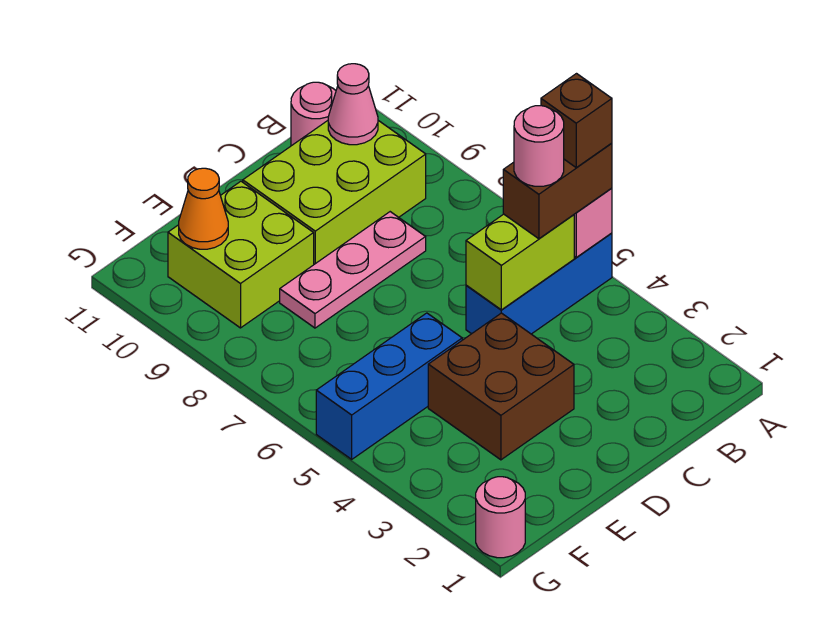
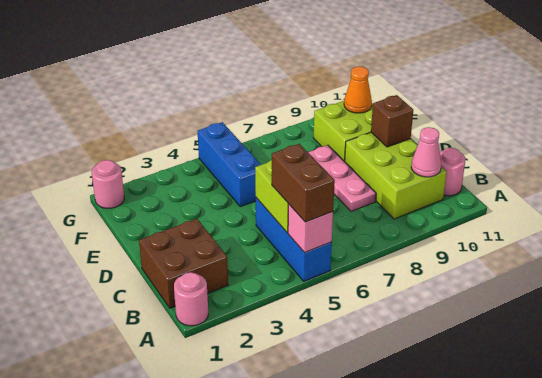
brown 1x1 brick [541,74,612,167] -> brown 1x1 brick moved to [371,95,413,147]
pink 1x1 round brick [514,106,564,186] -> pink 1x1 round brick moved to [174,272,208,326]
brown 2x2 brick [428,313,574,460] -> brown 2x2 brick moved to [139,219,228,308]

